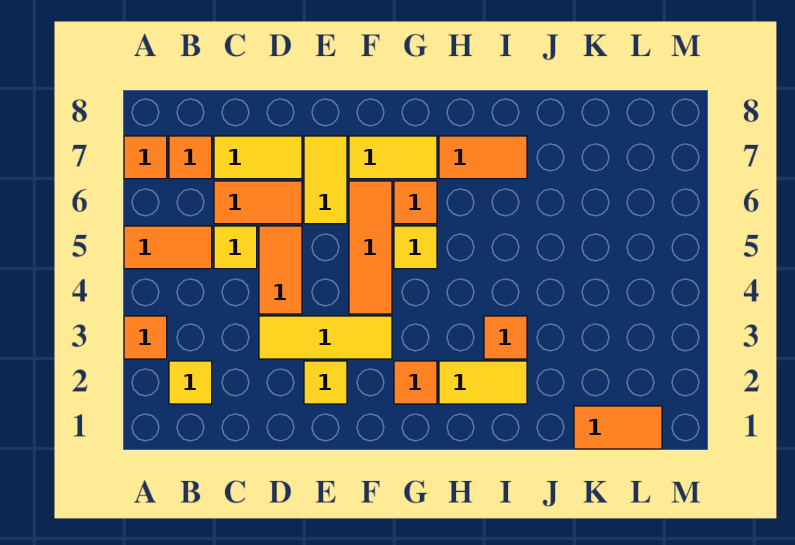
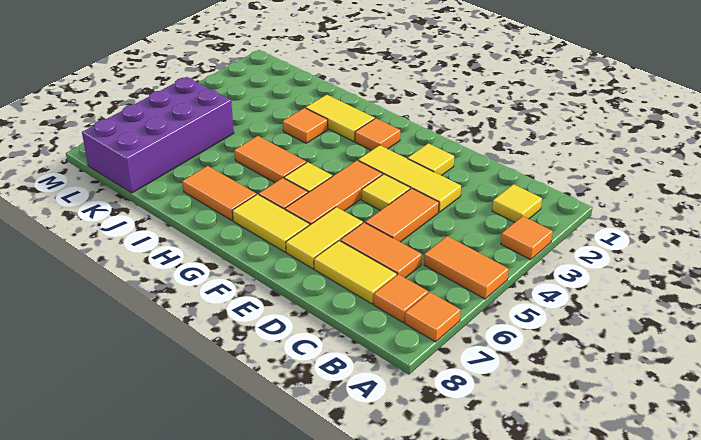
yellow 1x1 tile [214,226,257,269] -> yellow 1x1 tile moved to [362,174,410,211]
orange 1x2 tile [574,406,662,449] -> orange 1x2 tile moved to [234,136,306,183]
none -> purple 2x4 brick [82,77,234,193]

